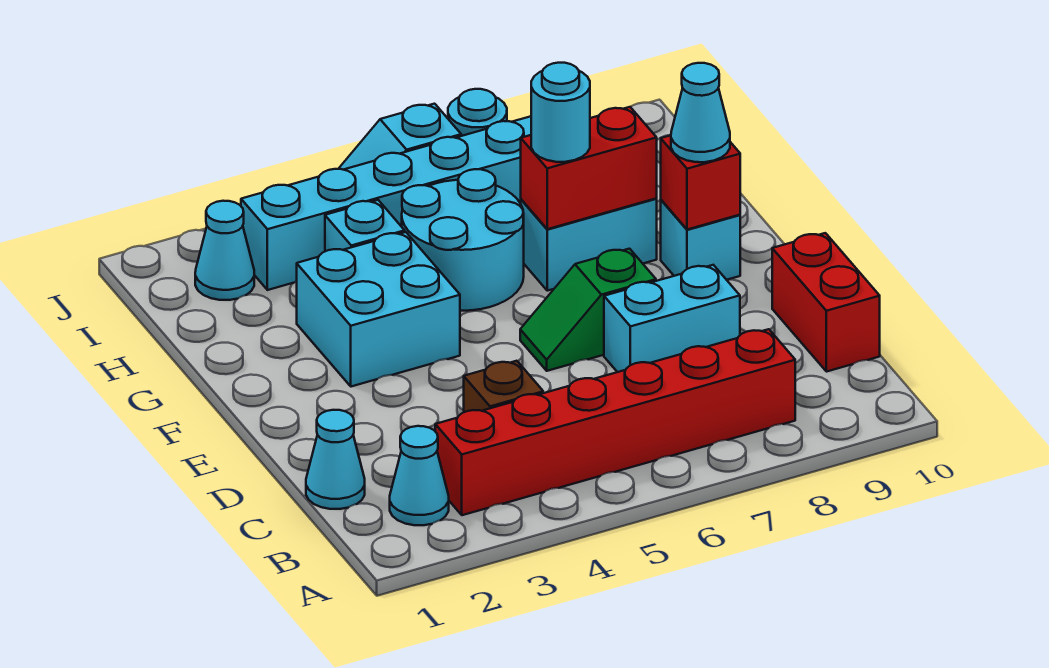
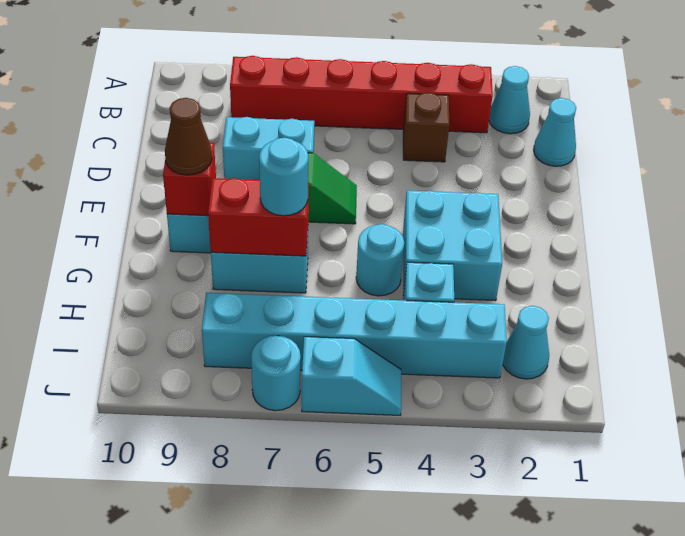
red 1x2 brick [772,233,880,372] -> none
cyan 1x1 cone [671,63,730,162] -> brown 1x1 cone [165,98,212,175]
cyan 2x2 round brick [402,169,524,311] -> cyan 1x1 round brick [356,224,404,296]

